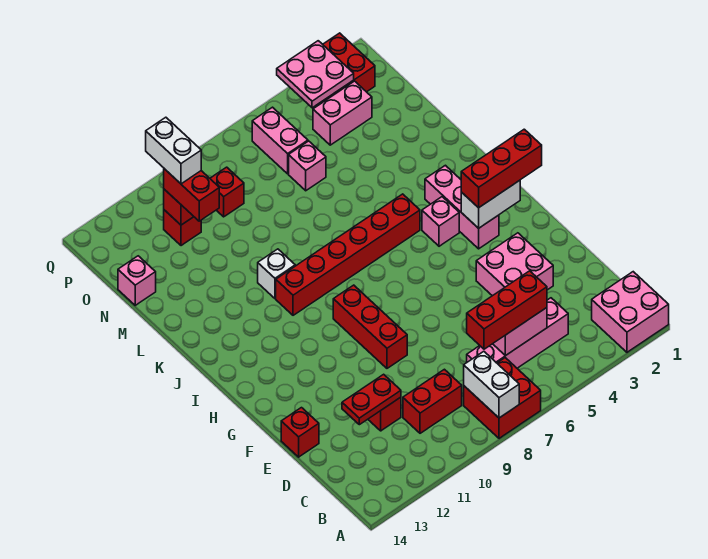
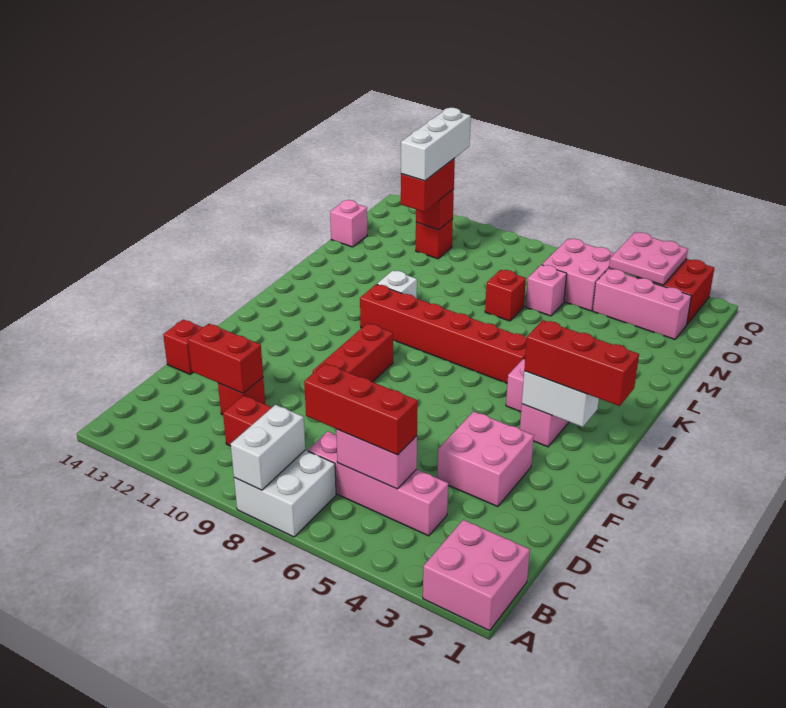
red 2x2 brick [464,358,541,438] -> white 2x2 brick [234,450,336,537]
red 1x2 plate [342,374,401,425] -> red 1x2 brick [188,324,263,393]
pink 1x2 brick [313,81,372,145] -> pink 1x3 brick [593,269,691,339]
pink 1x2 brick [252,107,308,174] -> pink 2x2 brick [542,239,614,311]
red 1x1 brick [210,167,244,217] -> red 1x1 brick moved to [485,270,526,321]
white 1x2 brick [146,117,201,184] -> white 1x3 brick [401,108,471,181]

